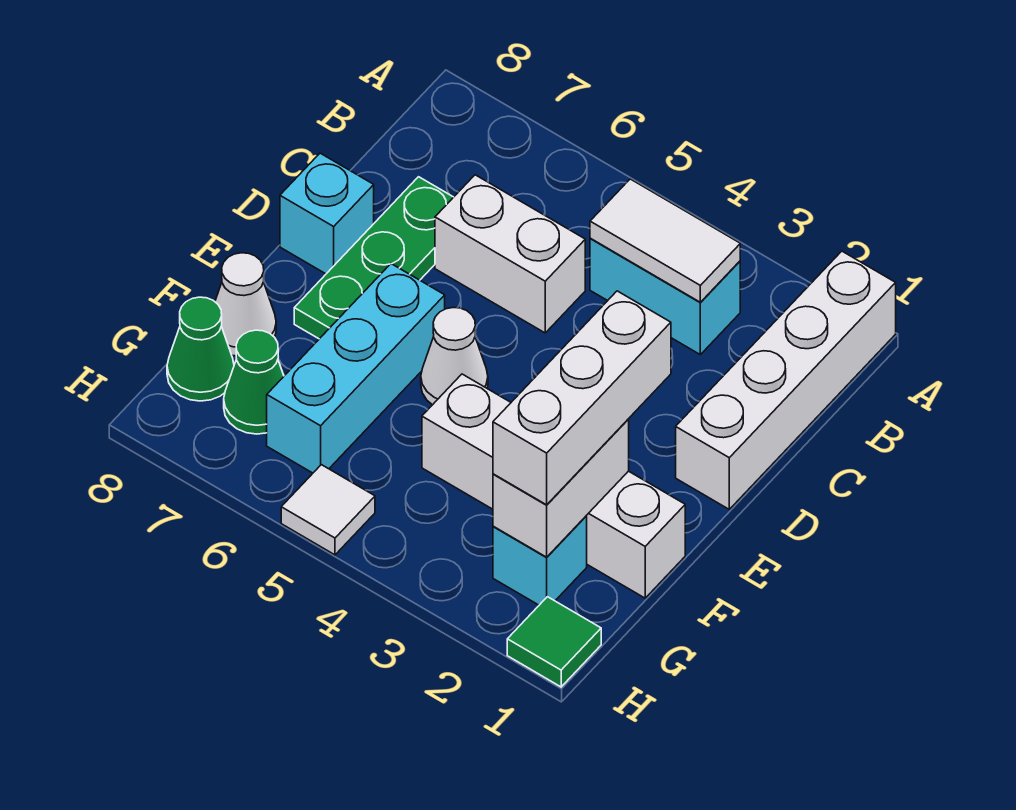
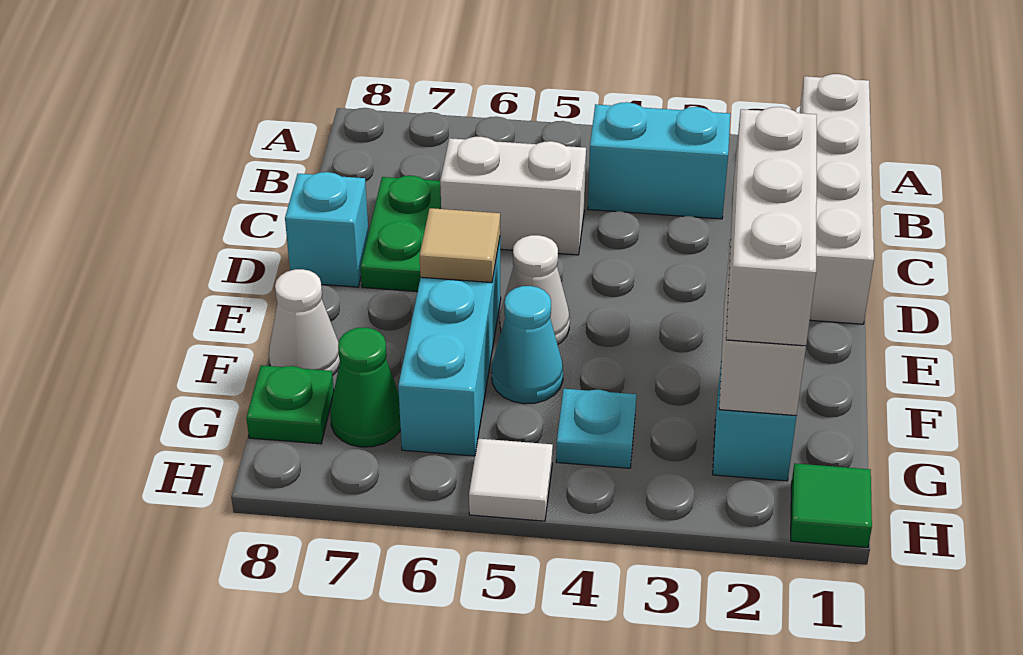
white 1x2 tile [590,179,740,302] -> none
green 1x3 plate [294,177,453,339] -> green 1x2 plate [361,176,441,292]
none -> tan 1x1 tile [420,208,500,283]
white 1x4 brick [422,374,685,598] -> none
none -> cyan 1x1 cone [492,286,563,404]
none -> cyan 1x1 plate [556,389,636,468]
green 1x1 cone [167,297,234,401] -> green 1x1 plate [246,365,334,444]

